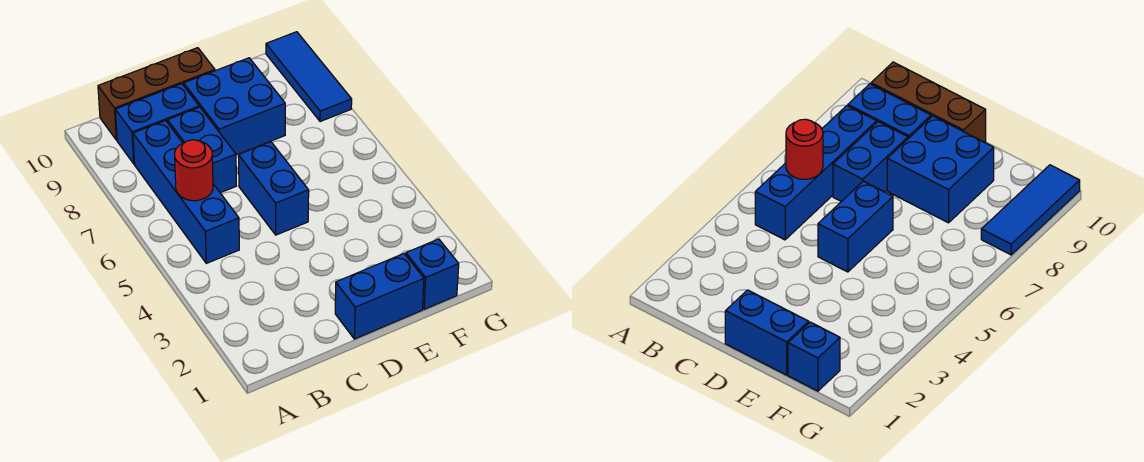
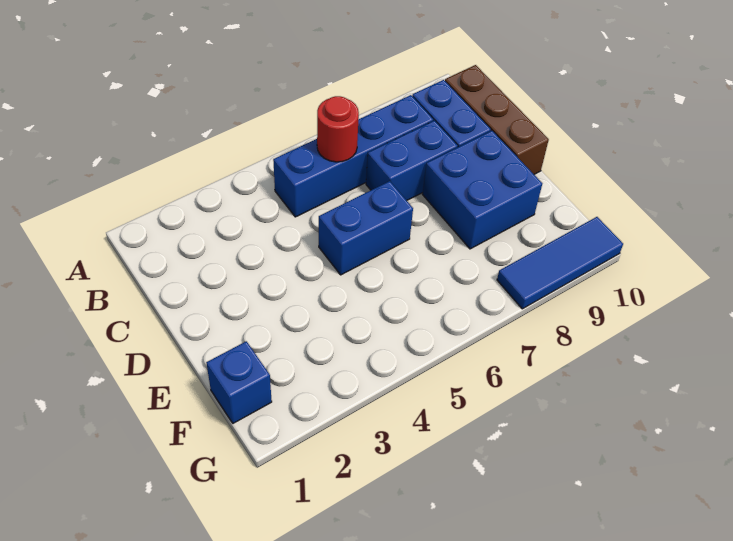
blue 1x2 brick [335,254,424,339] -> none

